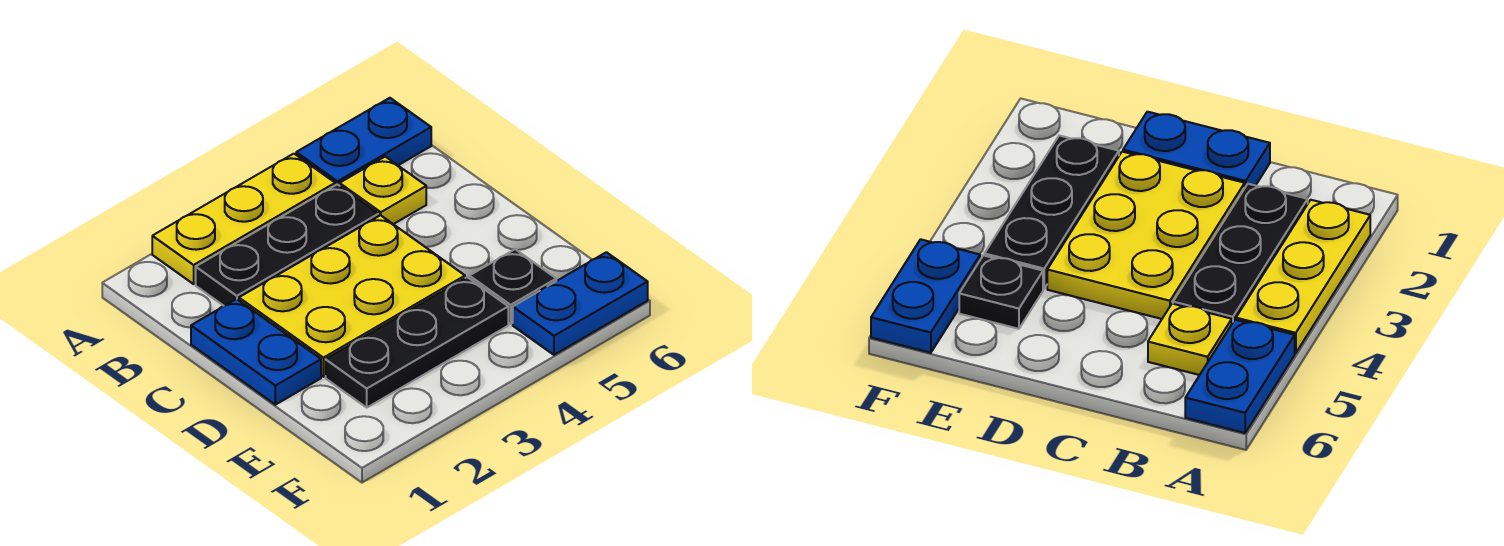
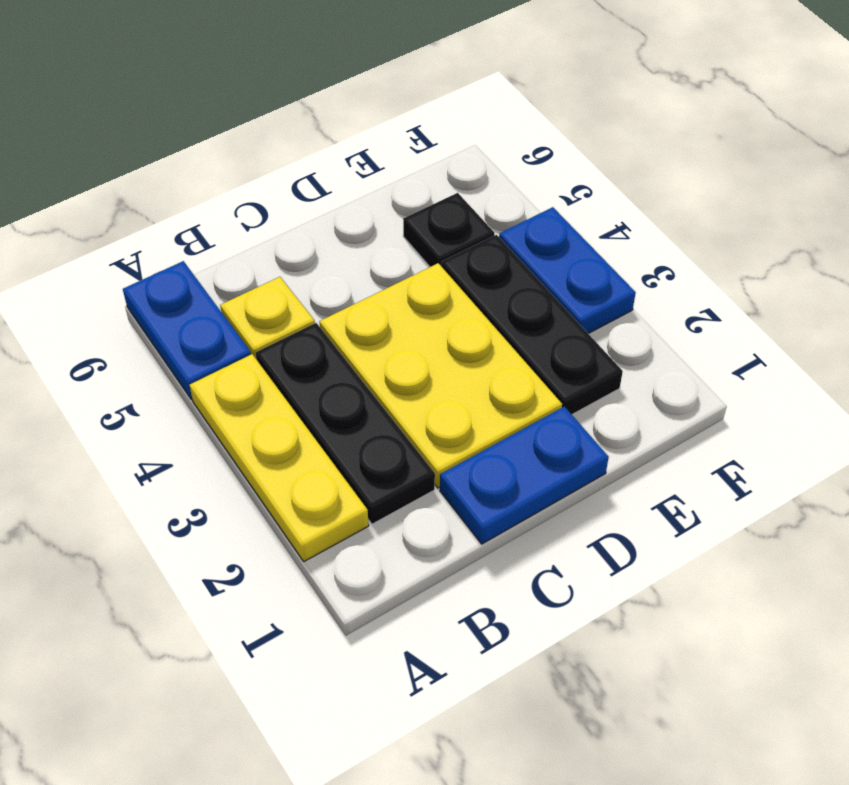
blue 1x2 plate [513,252,648,355] -> blue 1x2 plate moved to [499,207,636,334]

